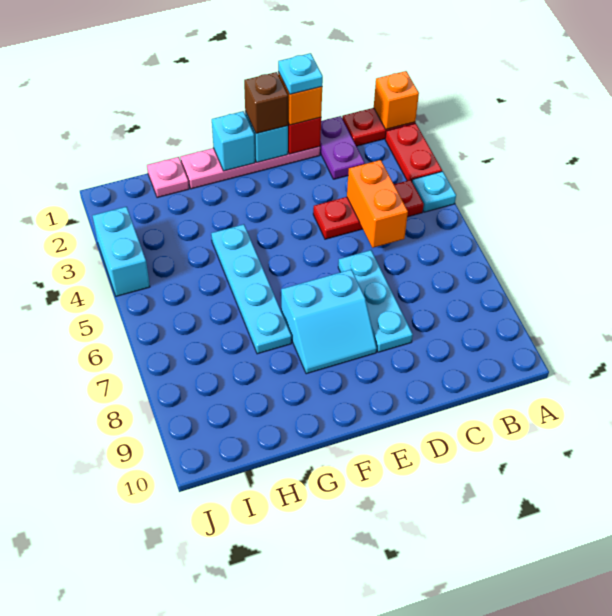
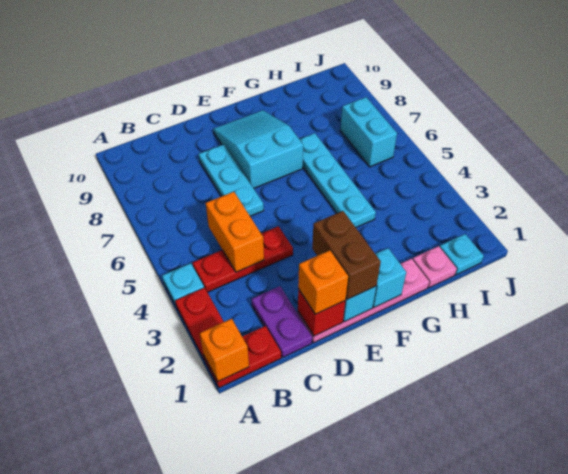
cyan 1x1 plate [278,53,323,94] -> cyan 1x1 plate moved to [440,234,484,275]
brown 1x1 brick [244,72,288,134] -> brown 1x2 brick [312,211,381,299]
cyan 2x2 slope [281,270,377,374] -> cyan 2x3 slope [213,110,303,188]
cyan 1x2 brick [93,207,150,296] -> cyan 1x2 brick moved to [340,97,397,167]

